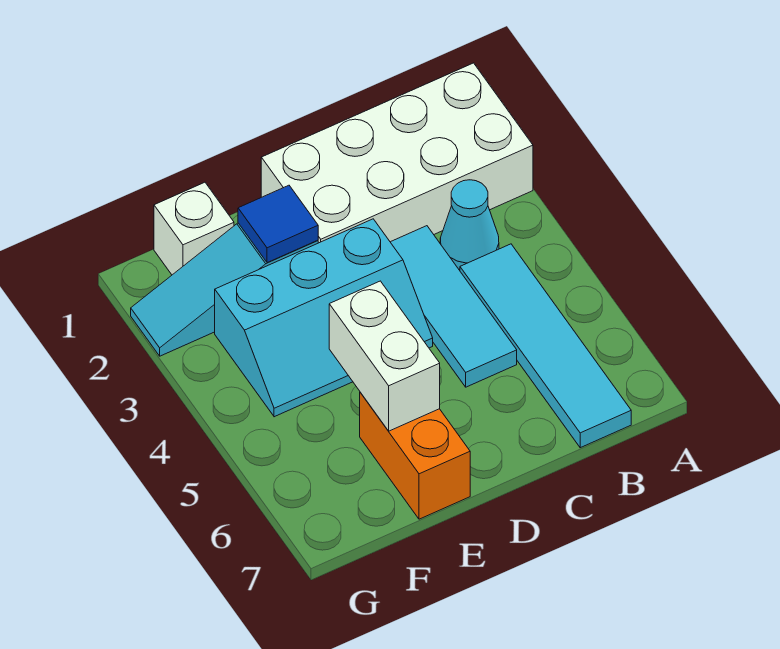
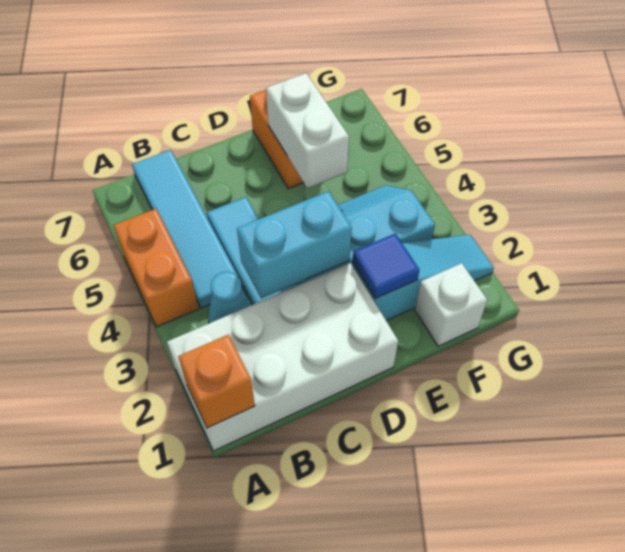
none -> orange 1x1 brick [178,335,255,428]
none -> orange 1x2 brick [113,209,199,327]
none -> cyan 1x2 brick [237,191,352,298]

